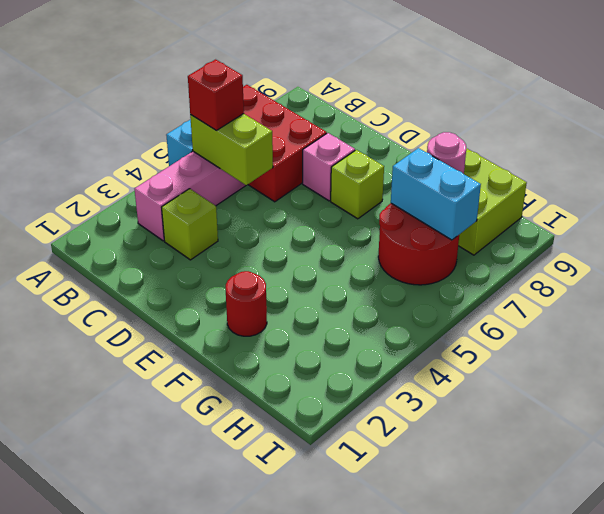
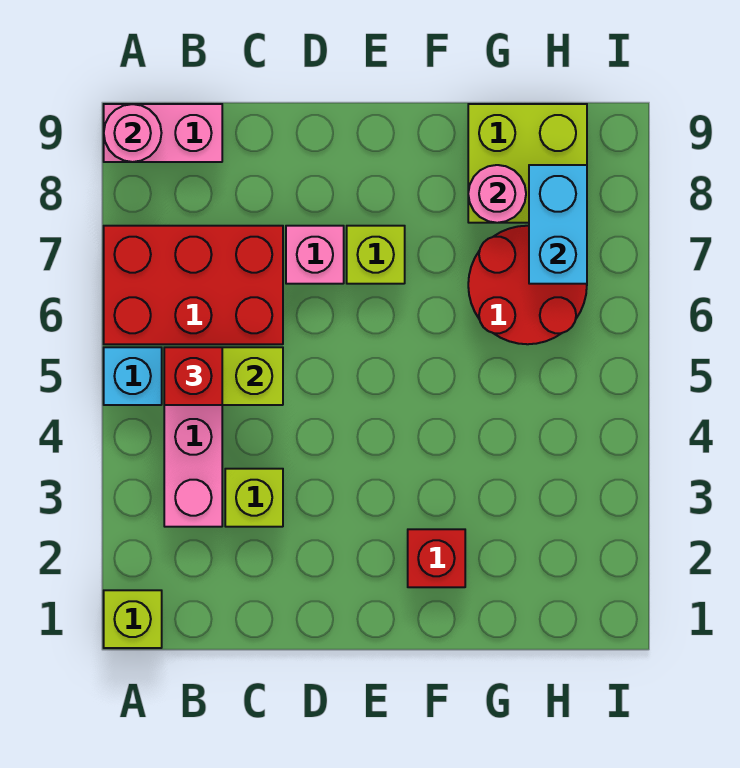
none -> lime 1x1 brick [104,590,162,648]
none -> pink 1x2 brick [104,104,222,162]
none -> pink 1x1 round brick [104,104,161,162]
red 1x1 round brick [226,271,267,336] -> red 1x1 brick [408,529,465,587]
cyan 1x2 brick [391,148,481,240] -> cyan 1x2 brick turned to [529,165,587,284]

